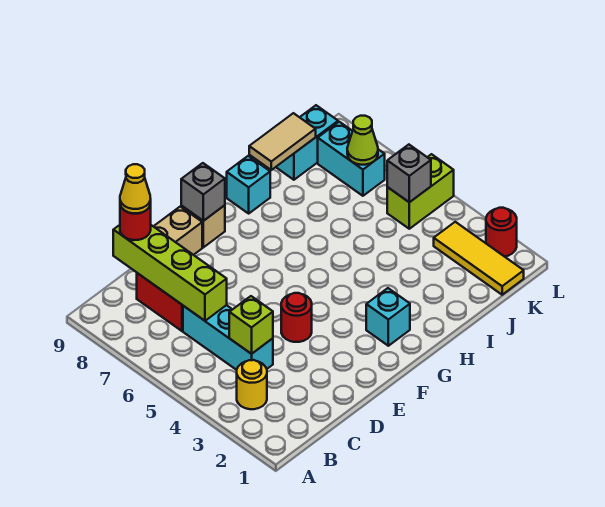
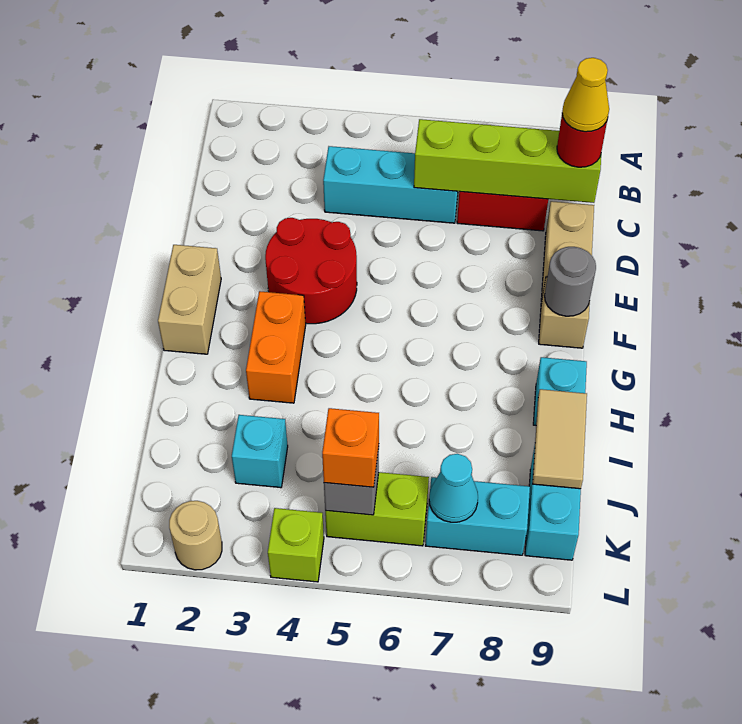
yellow 1x1 round brick [237,360,267,409] -> none
lime 1x1 brick [229,296,273,354] -> lime 1x1 brick moved to [268,508,324,582]
red 1x1 round brick [281,293,312,342] -> red 2x2 round brick [265,218,357,324]
none -> tan 1x2 brick [158,245,221,354]
grey 1x1 brick [181,163,225,221] -> grey 1x1 round brick [545,247,596,316]
cyan 1x1 brick [366,288,410,346] -> cyan 1x1 brick moved to [232,415,288,488]
none -> orange 1x2 brick [246,291,306,403]
yellow 1x3 tile [434,222,524,295] -> none
lime 1x2 brick [387,154,454,229] -> lime 1x2 brick turned to [325,472,429,546]
none -> orange 1x1 brick [322,408,379,487]
lime 1x1 cone [347,116,378,165] -> cyan 1x1 cone [429,454,478,522]
red 1x1 round brick [486,208,517,257] -> tan 1x1 round brick [169,501,222,570]

